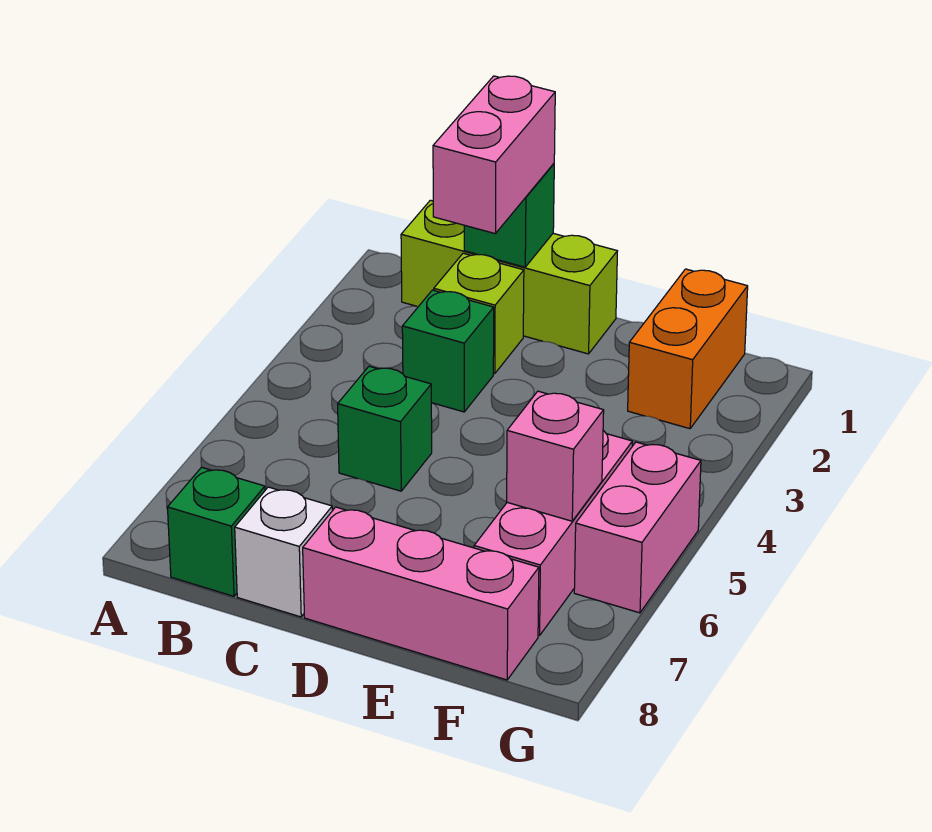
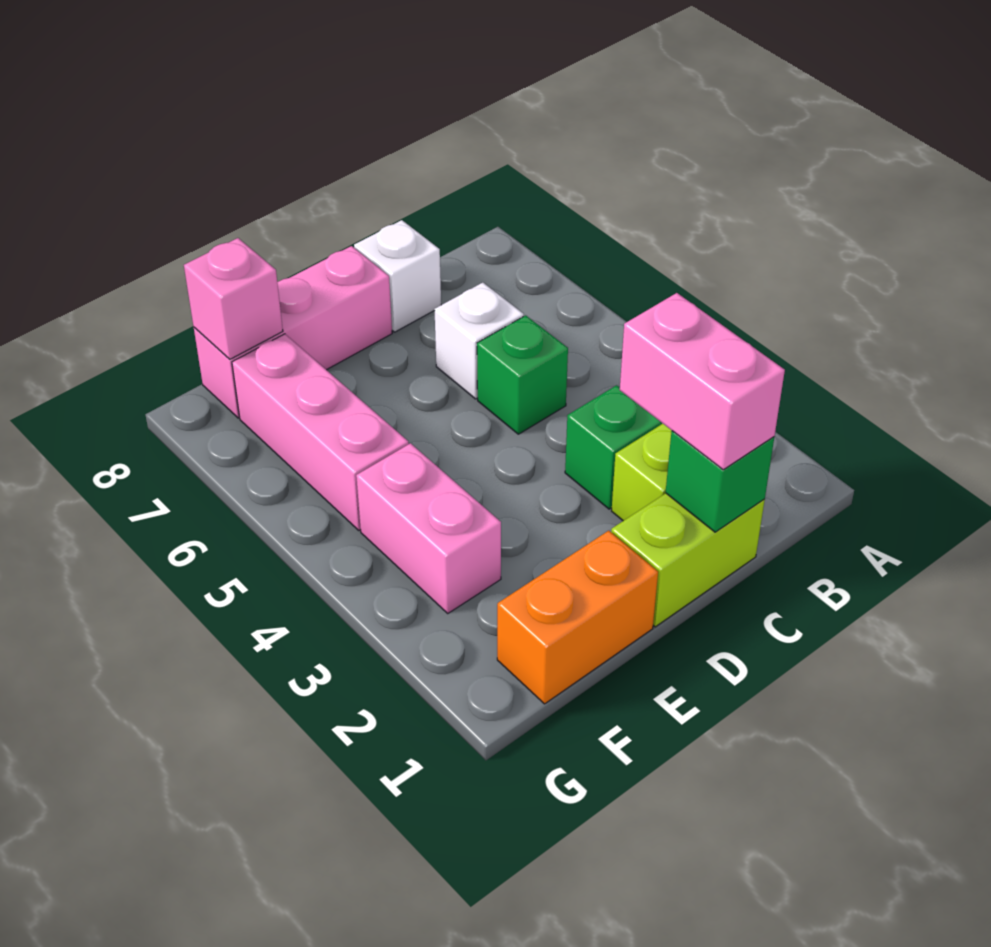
lime 1x3 brick [401,200,617,354] -> lime 1x2 brick [611,493,765,627]
green 1x1 brick [167,467,265,596] -> none
none -> white 1x1 brick [434,283,524,399]
orange 1x2 brick [628,269,748,429] -> orange 1x2 brick turned to [497,531,658,704]
pink 1x1 brick [507,391,604,521] -> pink 1x1 brick moved to [184,238,283,359]
pink 1x2 brick [574,442,701,613] -> pink 1x2 brick moved to [356,443,501,613]

